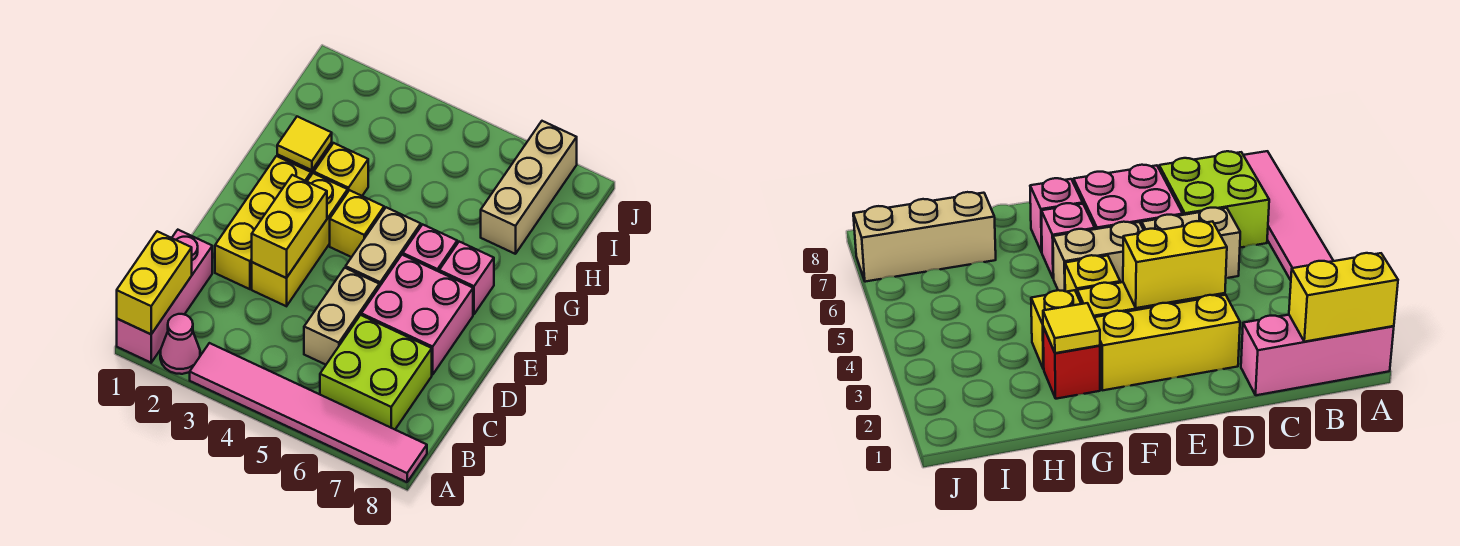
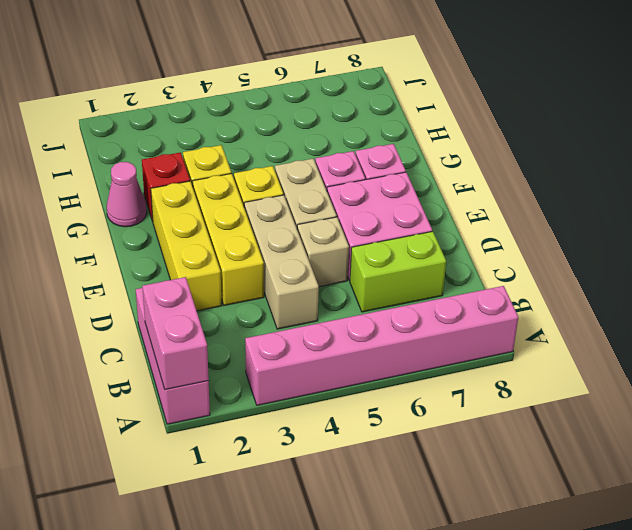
yellow 1x2 brick [117,231,192,334] -> pink 1x2 brick [142,277,209,389]
pink 1x1 cone [160,314,200,374] -> pink 1x1 cone moved to [107,162,147,227]
pink 1x6 tile [190,343,427,482] -> pink 1x6 brick [245,286,518,405]
lime 2x2 brick [320,315,432,429] -> lime 1x2 brick [350,231,446,312]
tan 1x2 brick [304,268,379,365] -> tan 1x1 brick [297,217,349,287]
yellow 1x2 brick [252,175,327,278] -> none
yellow 1x1 tile [277,117,332,170] -> none
tan 1x3 brick [481,121,577,254] -> tan 1x3 brick moved to [244,195,319,329]

